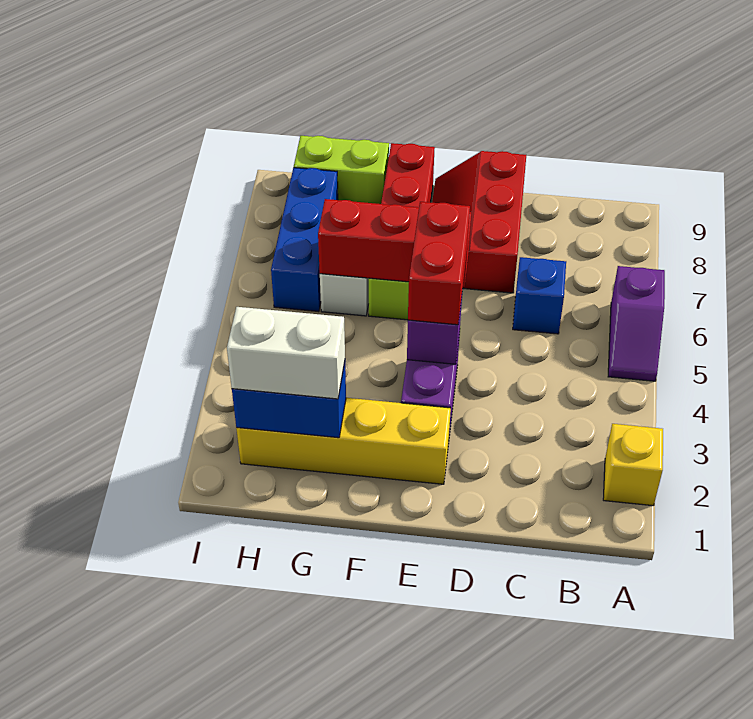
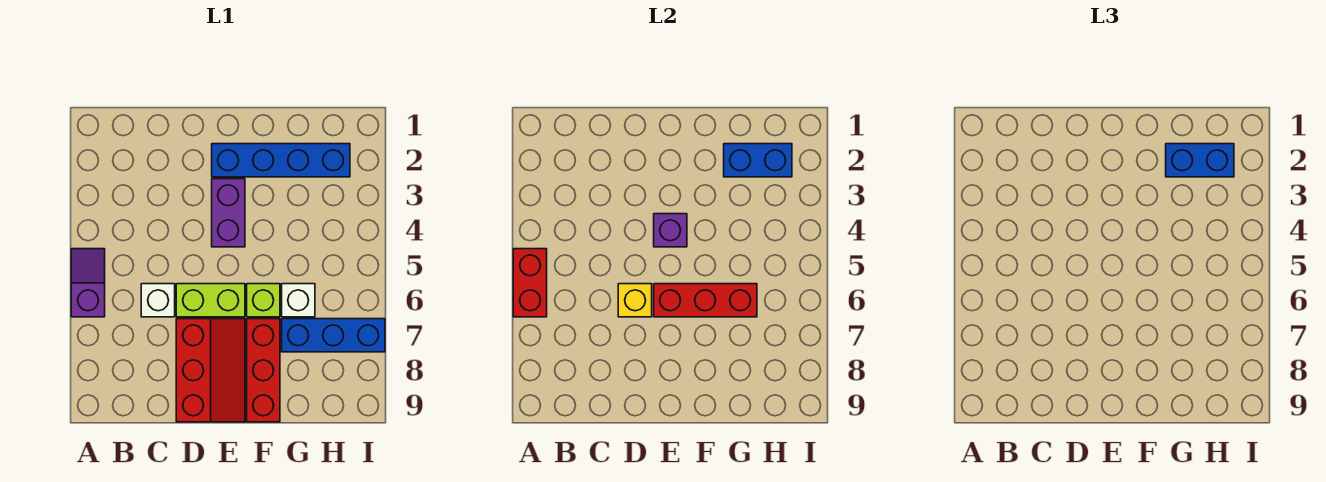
yellow 1x1 brick [603,424,663,506] -> yellow 1x1 brick moved to [618,284,652,317]
blue 1x1 brick [513,257,566,334] -> white 1x1 brick [141,284,175,317]
yellow 1x4 brick [236,398,451,484] -> blue 1x4 brick [212,144,350,177]
red 1x2 brick [408,202,470,325] -> red 1x2 brick moved to [513,249,547,317]
white 1x2 brick [227,307,345,399] -> blue 1x2 brick [1166,144,1234,177]
lime 1x2 brick [294,136,389,204] -> lime 1x2 brick moved to [176,284,245,317]
blue 1x3 brick [271,168,338,312] -> blue 1x3 brick turned to [282,319,385,352]

